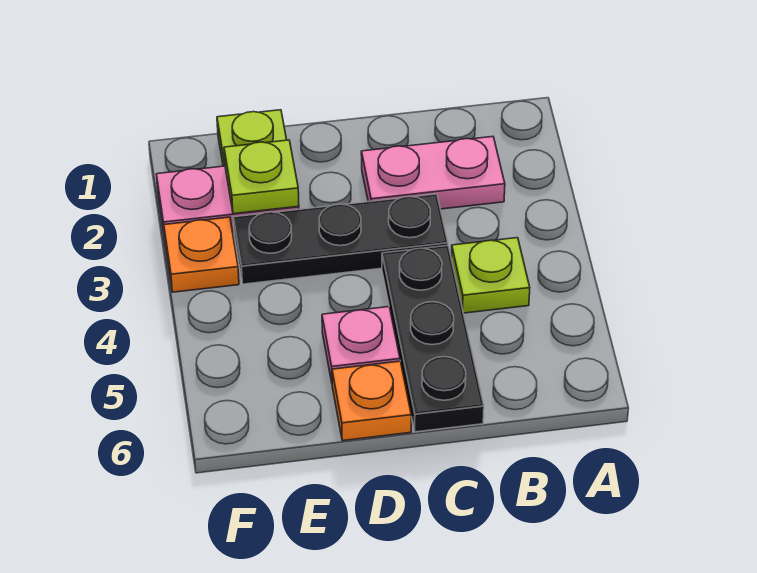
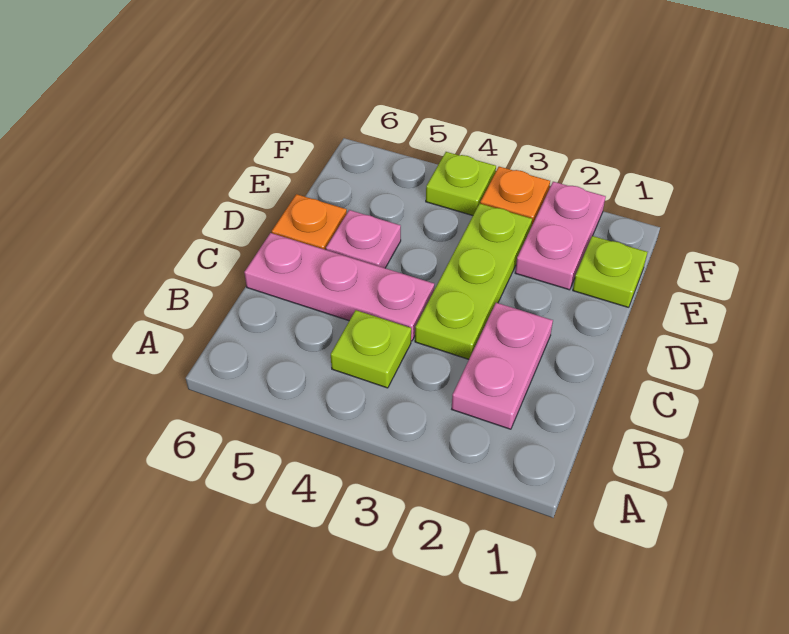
black 1x3 plate [233,194,448,284] -> lime 1x3 plate [415,204,532,359]
black 1x3 plate [382,246,484,432] -> pink 1x3 plate [244,233,434,341]
lime 1x1 plate [224,140,299,214] -> lime 1x1 plate moved to [426,152,496,216]

